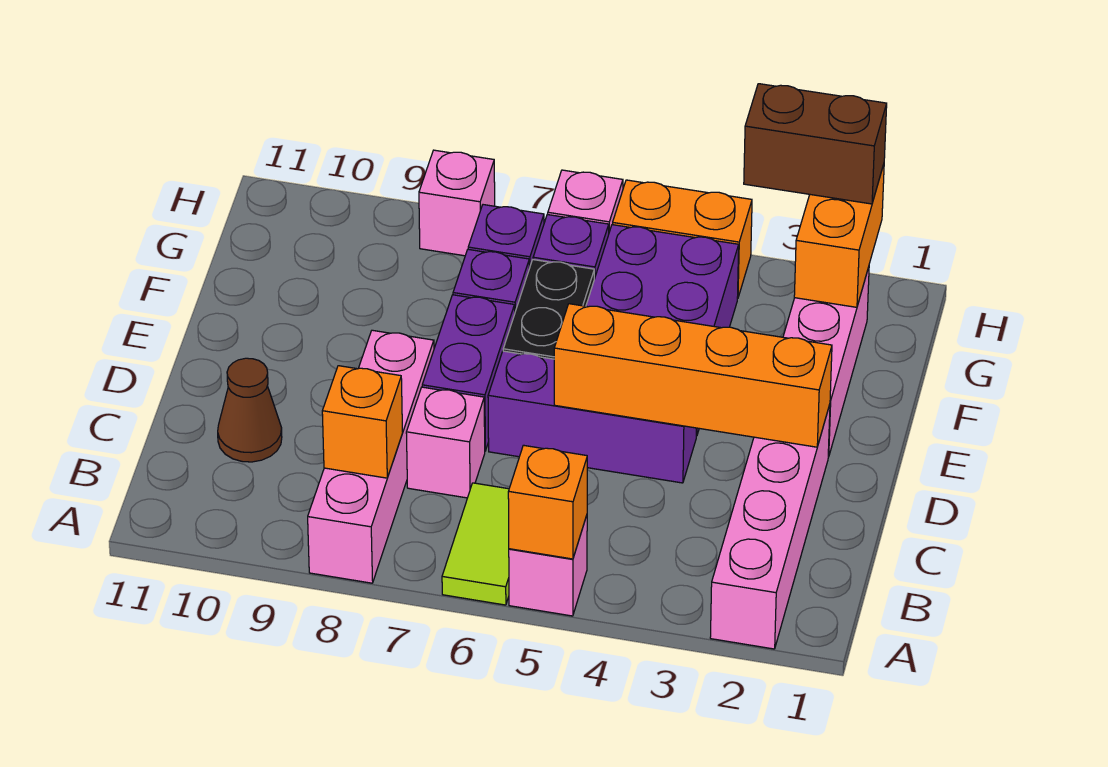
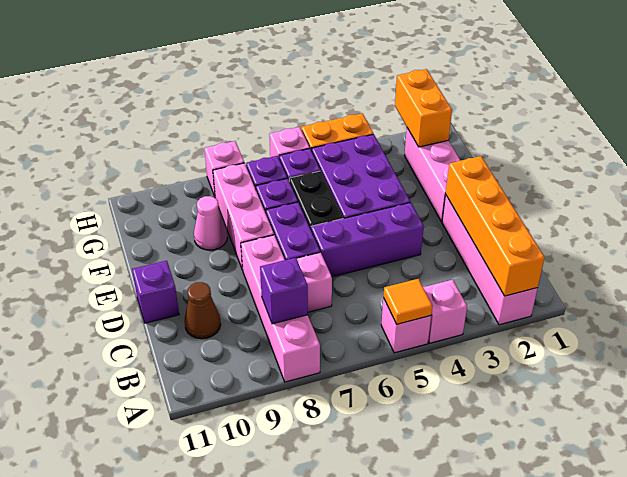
none -> pink 1x1 brick [423,280,467,343]
orange 1x1 brick [508,445,587,559] -> orange 1x1 tile [383,279,432,324]
lime 1x2 tile [442,483,509,605] -> none
orange 1x1 brick [322,366,403,478] -> purple 1x1 brick [260,258,308,324]
orange 1x4 brick [554,304,832,447] -> orange 1x4 brick turned to [446,156,545,296]
none -> purple 1x1 brick [132,261,179,323]
none -> pink 1x3 brick [213,163,274,270]
none -> pink 1x1 cone [194,196,227,250]
brown 1x2 brick [744,84,887,204] -> none

